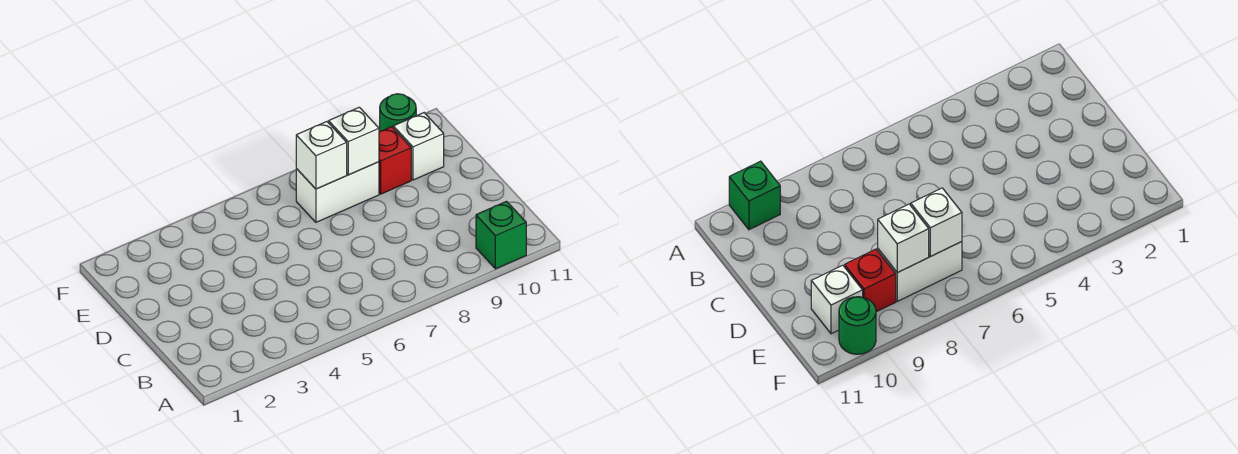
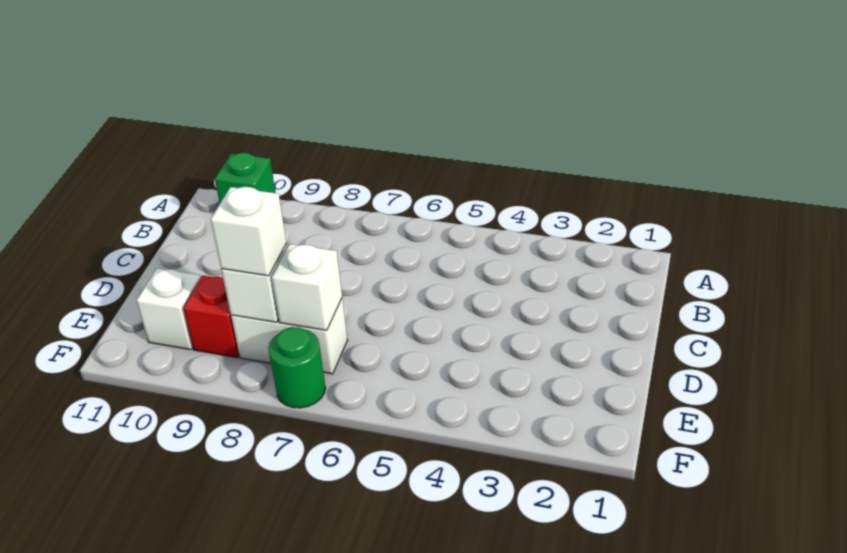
none -> white 1x1 brick [210,187,287,276]
green 1x1 round brick [380,94,416,131] -> green 1x1 round brick moved to [268,327,326,408]

